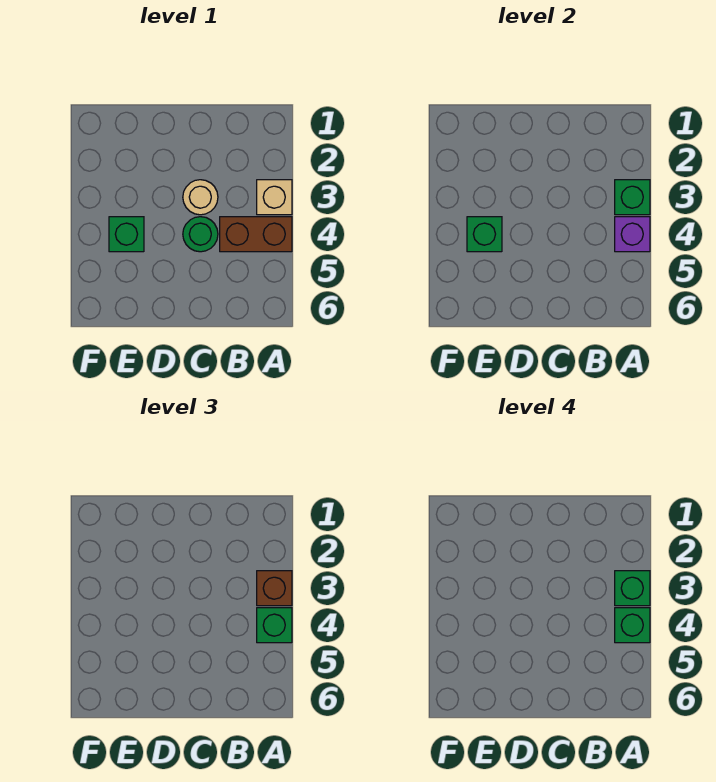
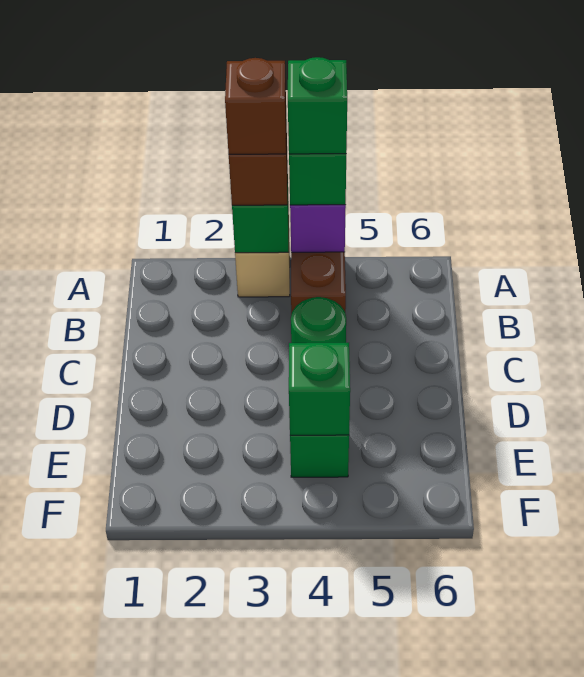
green 1x1 brick [615,571,650,606] -> brown 1x1 brick [225,58,286,154]
tan 1x1 round brick [183,180,218,215] -> none

